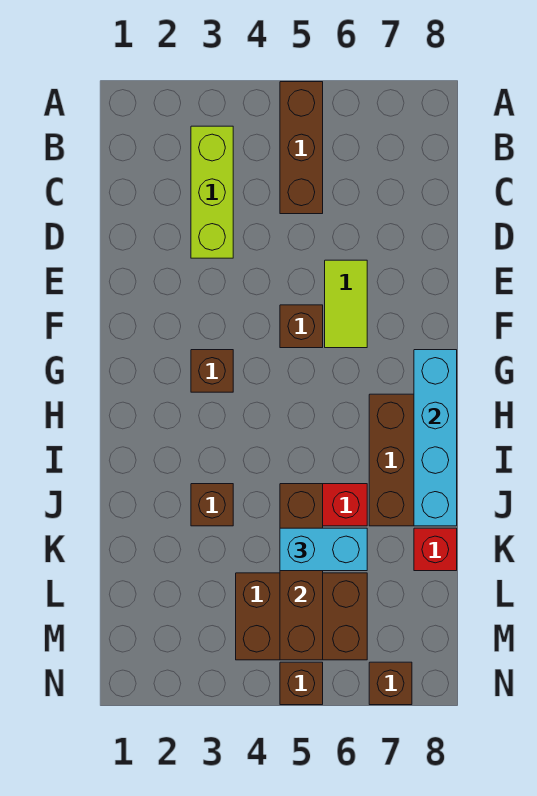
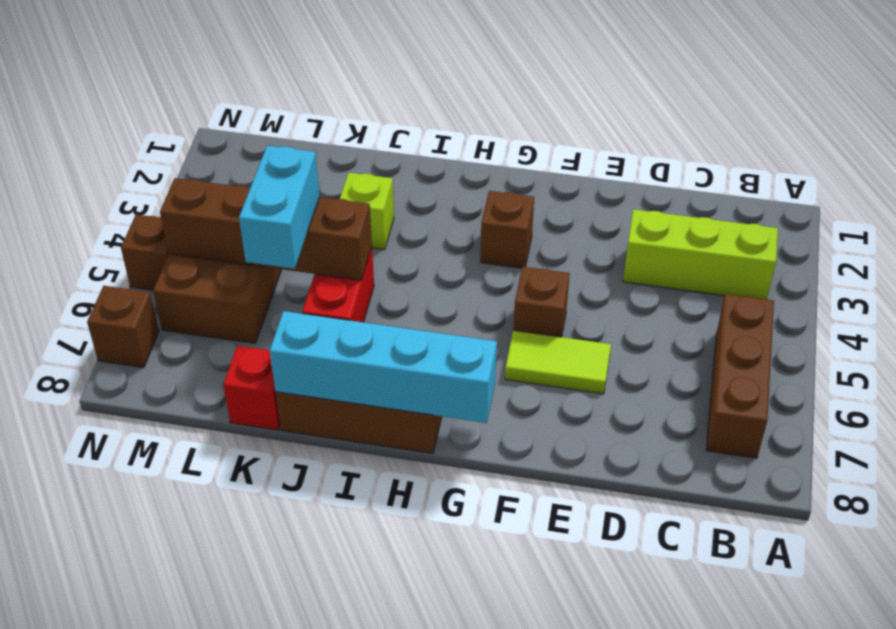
brown 1x3 brick [280,82,323,214] -> brown 1x3 brick turned to [706,294,774,458]
brown 1x1 brick [191,484,233,526] -> lime 1x1 brick [340,173,394,250]

